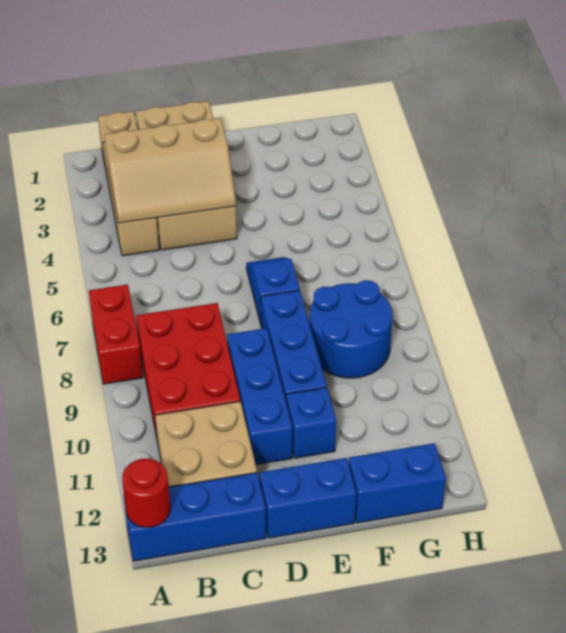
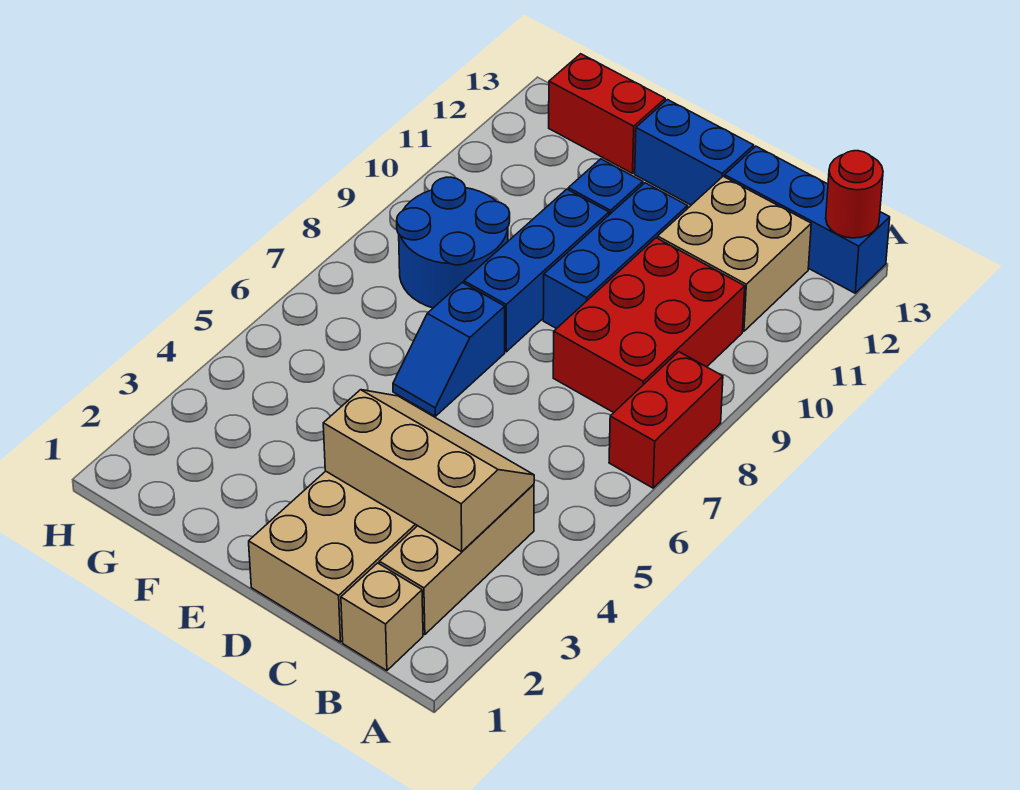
blue 1x2 brick [349,443,446,523] -> red 1x2 brick [549,54,665,173]

